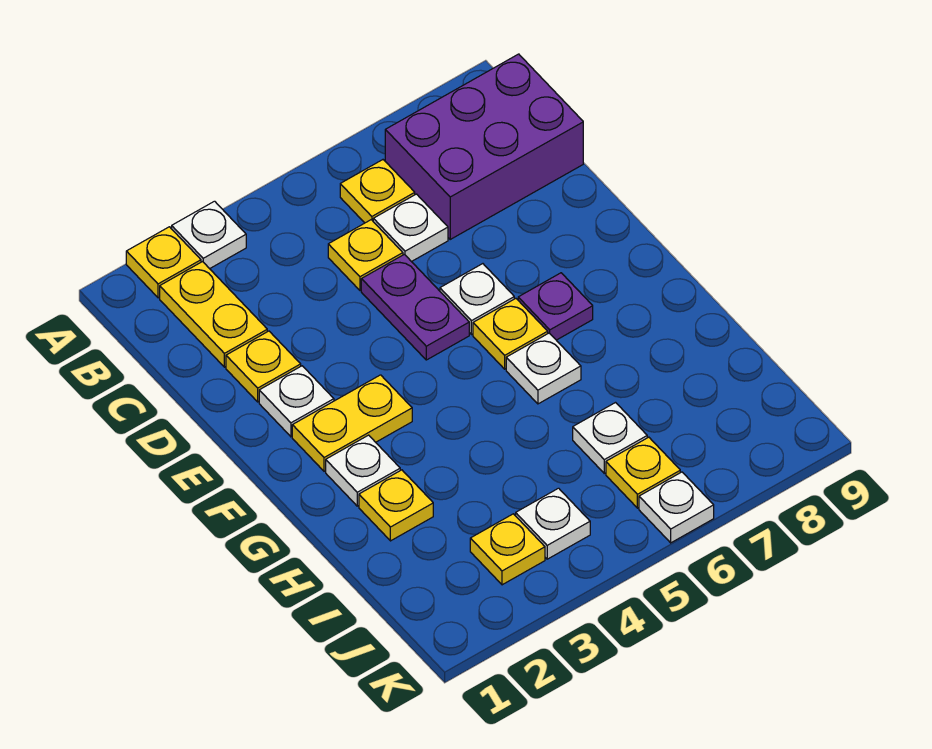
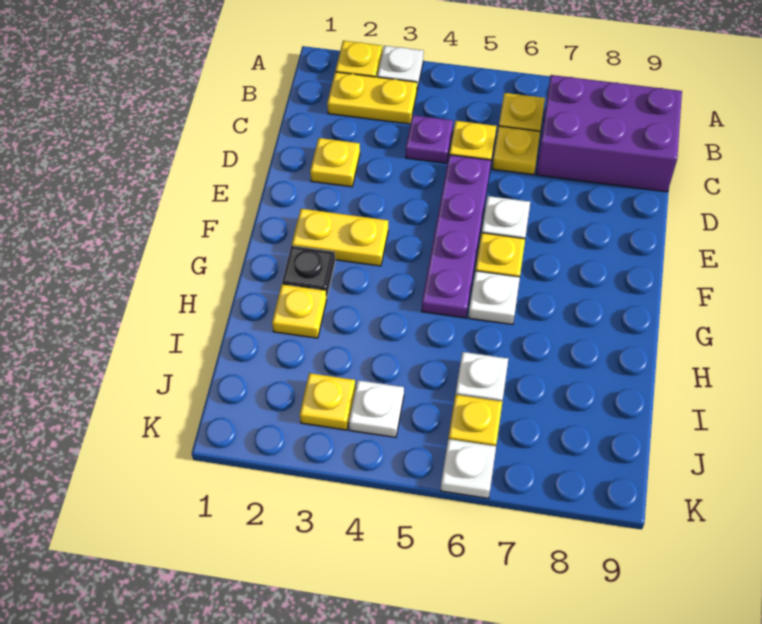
yellow 1x2 plate [160,262,267,367] -> yellow 1x2 plate turned to [327,72,417,124]
white 1x1 plate [373,194,448,262] -> yellow 1x1 plate [493,126,540,175]
purple 1x2 plate [361,254,469,360] -> purple 1x4 plate [422,155,491,318]
white 1x1 plate [259,366,334,437] -> none
purple 1x1 plate [518,273,593,340] -> purple 1x1 plate moved to [406,115,453,163]
white 1x1 plate [326,435,400,506] -> black 1x1 plate [282,246,335,298]

